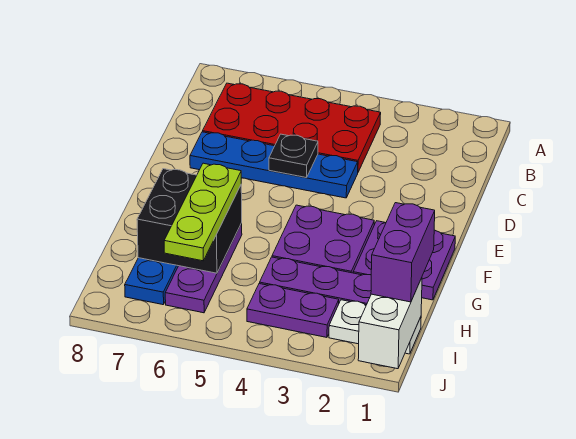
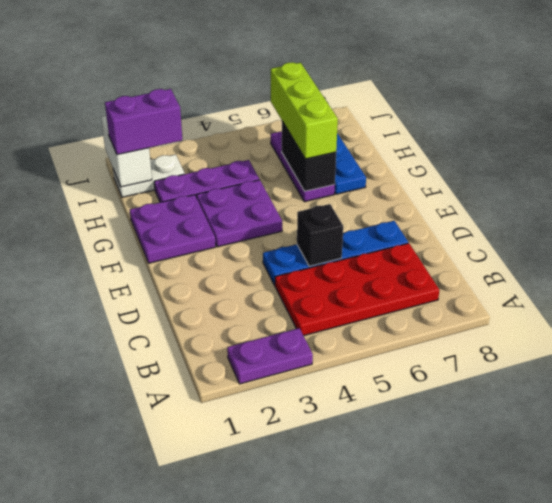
black 1x1 plate [269,134,318,178] -> black 1x1 brick [297,204,343,266]
black 2x2 brick [137,169,242,273] -> black 1x2 brick [282,122,336,191]
lime 1x3 plate [164,163,241,261] -> lime 1x3 brick [271,62,338,159]
purple 1x2 brick [371,203,435,302] -> purple 1x2 brick turned to [105,89,182,155]
purple 1x2 plate [247,284,339,337] -> purple 1x2 plate moved to [227,328,313,384]

